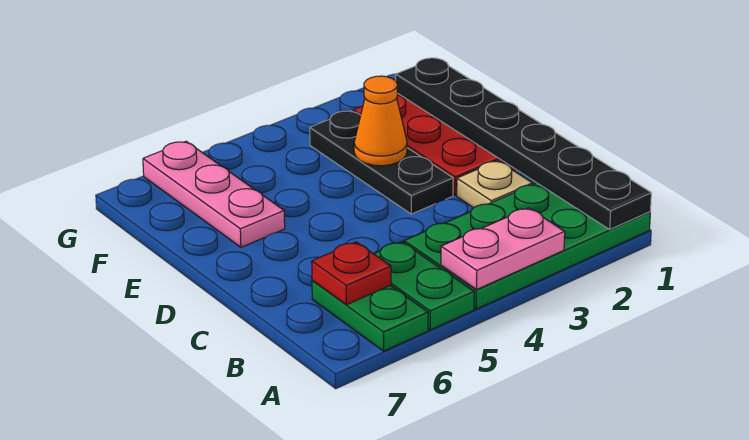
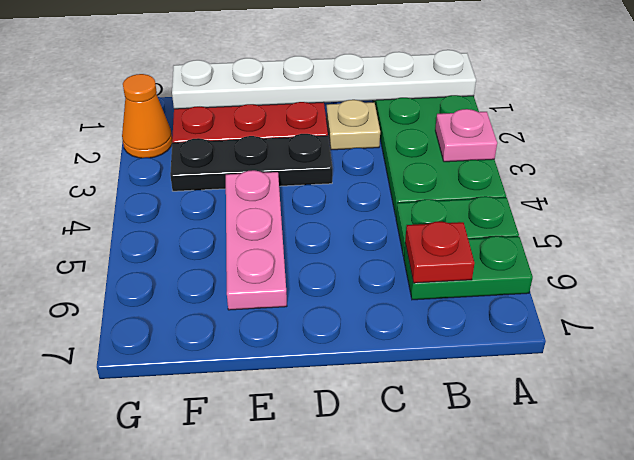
black 1x6 plate [396,58,651,229] -> white 1x6 plate [172,50,476,109]
pink 1x2 plate [441,208,565,290] -> pink 1x1 plate [435,109,497,162]
orange 1x1 cone [354,76,407,166] -> orange 1x1 cone moved to [122,74,172,158]
pink 1x3 plate [143,141,285,247] -> pink 1x3 plate turned to [226,170,287,310]

